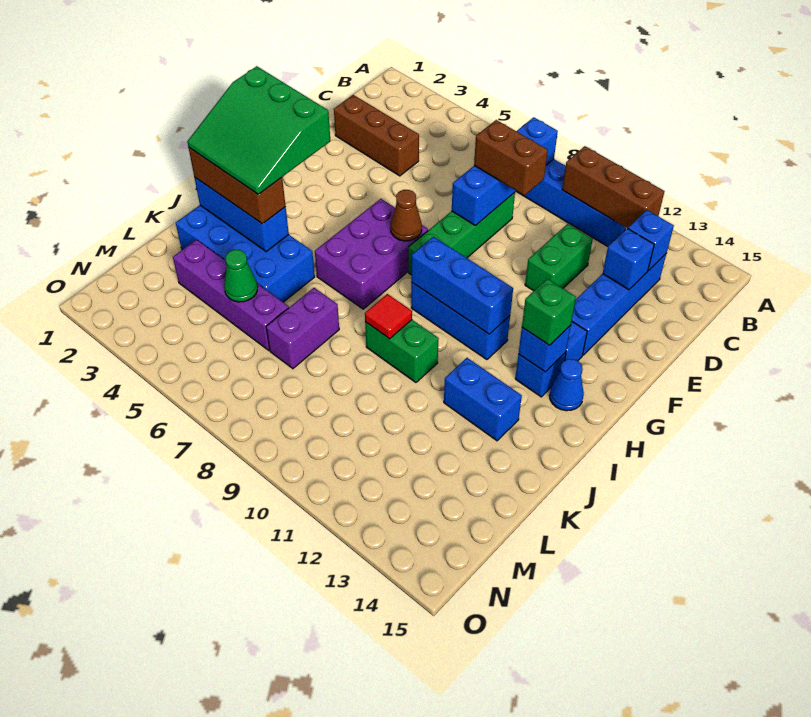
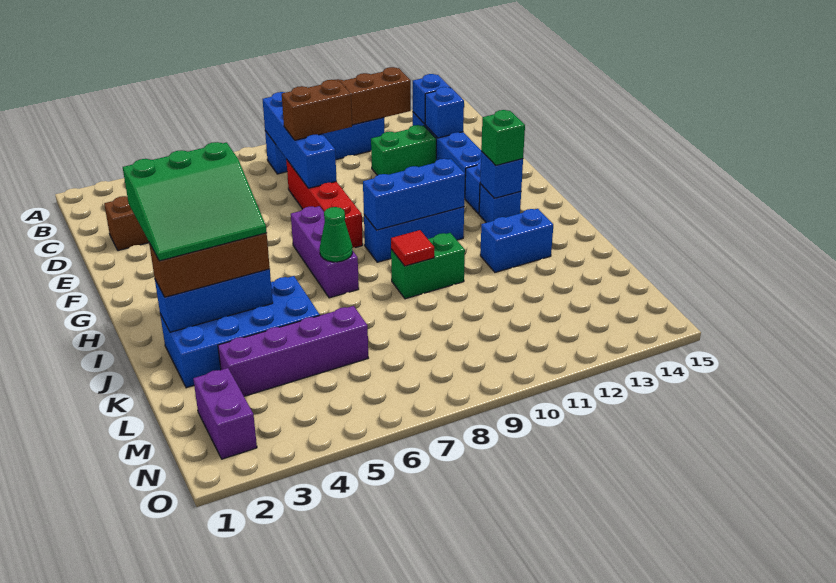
green 1x4 brick [409,192,515,275] -> red 1x4 brick [286,159,363,248]
green 1x2 brick [525,224,593,291] -> green 1x2 brick turned to [371,125,436,175]
purple 2x3 brick [315,199,428,309] -> purple 1x3 brick [291,206,359,298]
brown 1x1 cone [391,190,422,241] -> none
blue 1x1 cone [550,359,584,411] -> none
purple 1x2 brick [266,288,339,369] -> purple 1x2 brick moved to [193,368,257,459]
green 1x1 cone [224,250,258,302] -> green 1x1 cone moved to [320,207,352,262]

